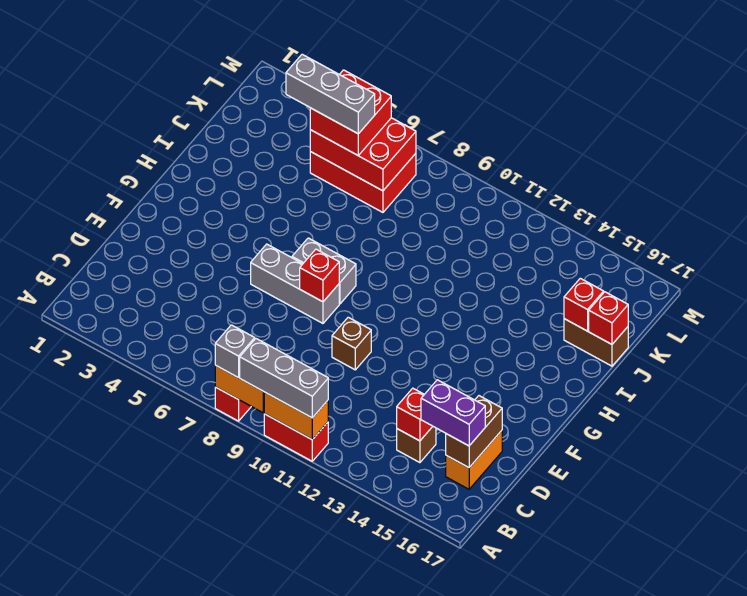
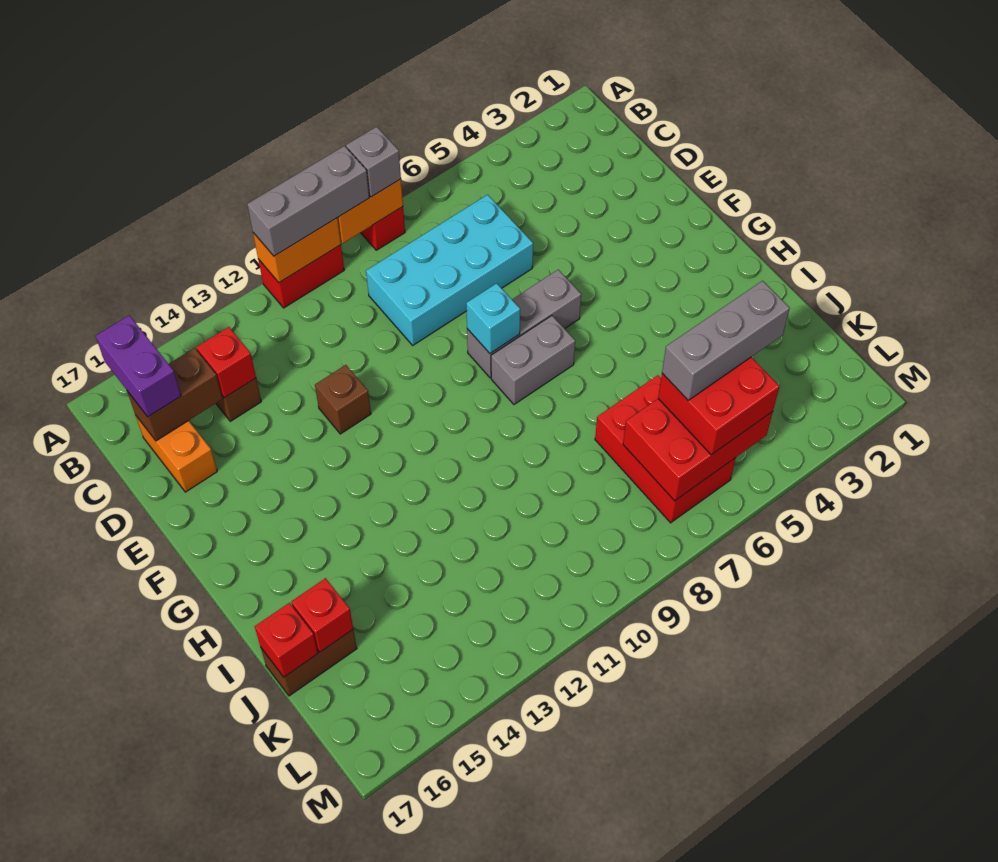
none -> cyan 2x4 brick [366,195,533,345]
purple 1x2 brick [421,380,485,446] -> purple 1x2 brick turned to [96,315,181,417]
brown 1x2 brick [446,396,502,468] -> brown 1x2 brick turned to [127,348,222,441]
brown 1x1 brick [332,317,371,370] -> brown 1x1 brick moved to [315,365,371,434]
red 1x1 brick [300,249,339,302] -> cyan 1x1 brick [466,283,520,353]
red 2x3 brick [310,152,416,212] -> red 2x3 brick turned to [595,375,736,523]

